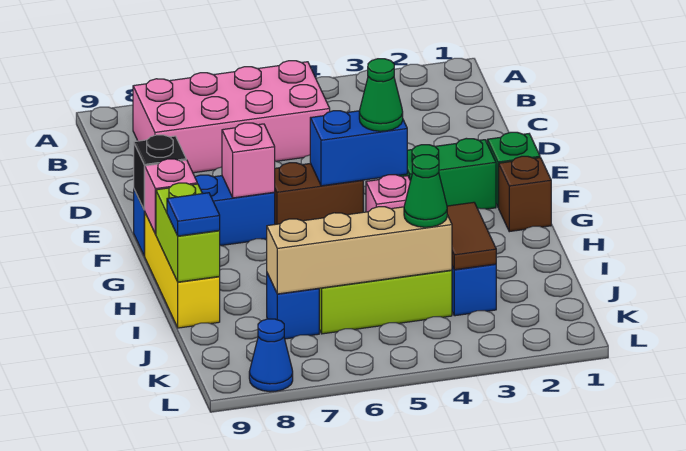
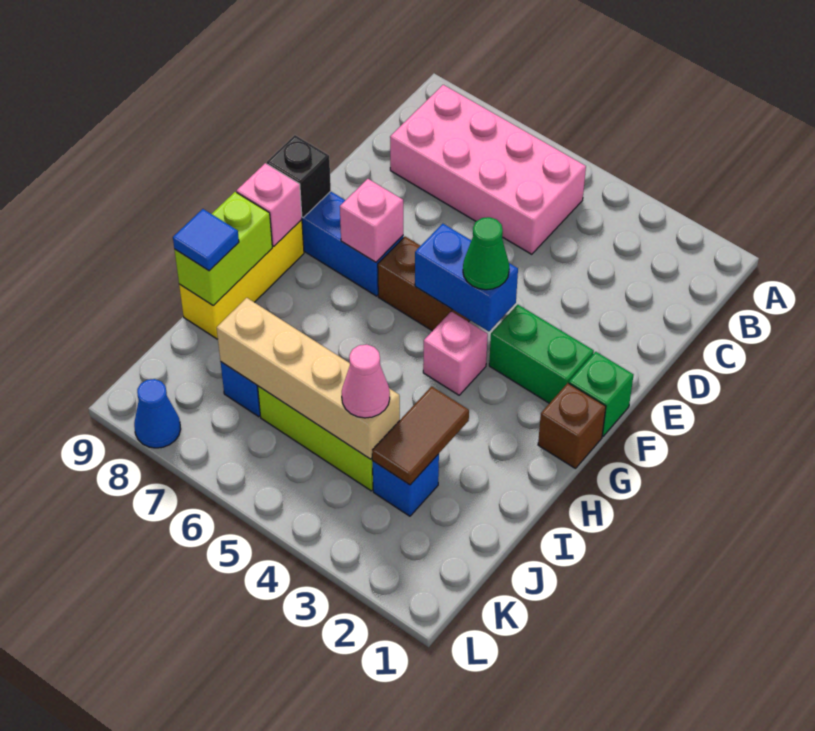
green 1x1 cone [404,155,447,227] -> pink 1x1 cone [342,345,390,418]

